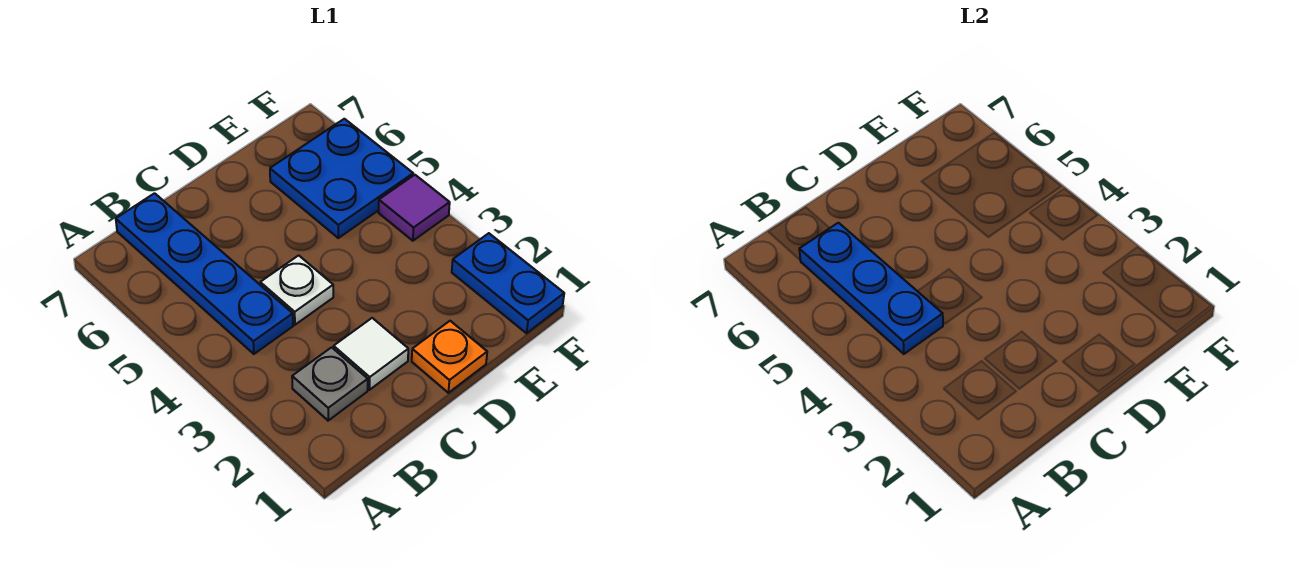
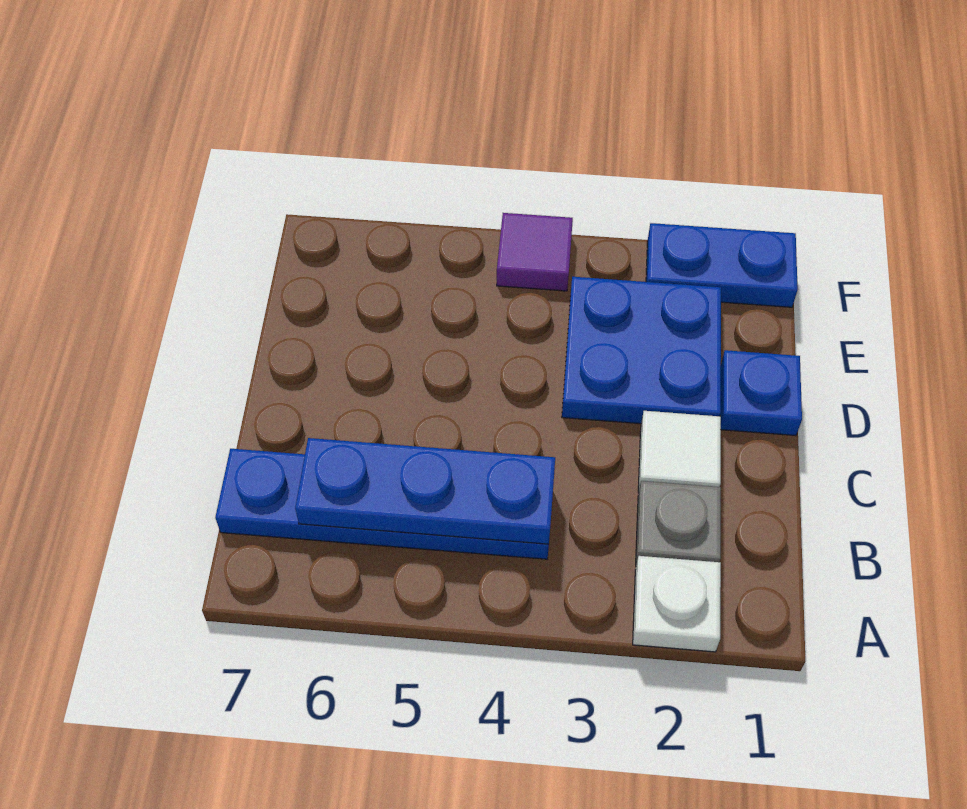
white 1x1 plate [260,255,333,325] -> white 1x1 plate moved to [633,556,721,652]
orange 1x1 plate [412,321,487,393] -> blue 1x1 plate [720,350,802,436]
blue 2x2 plate [270,119,413,238] -> blue 2x2 plate moved to [562,277,721,424]

